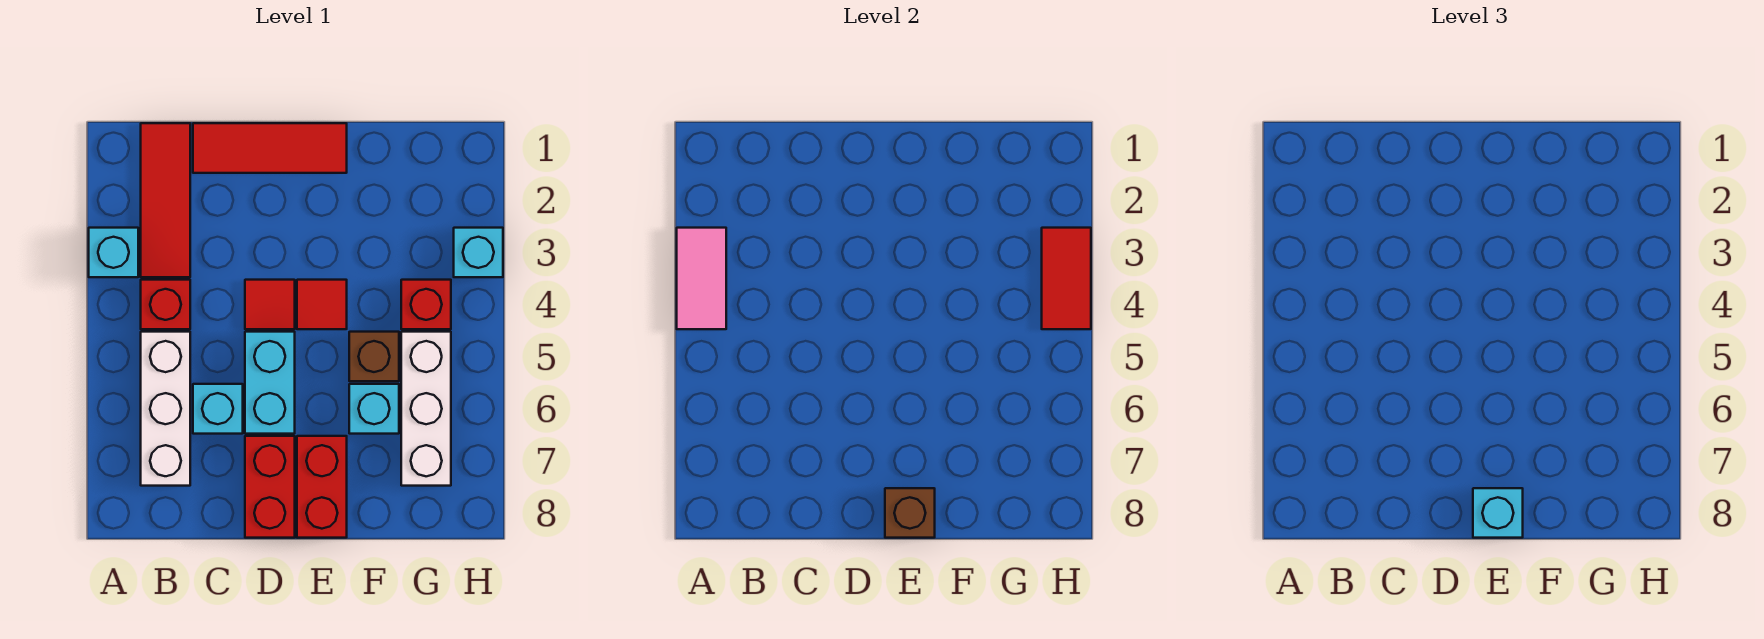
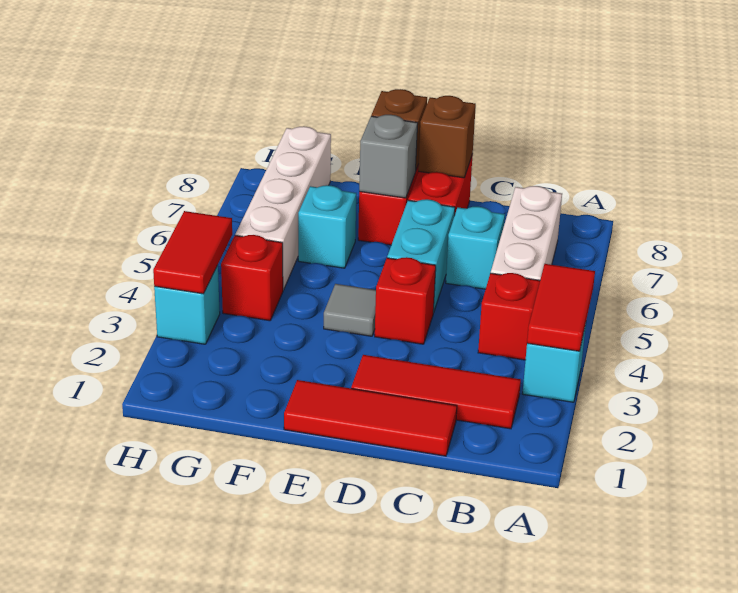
pink 1x2 tile [677,228,726,329] -> red 1x2 tile [527,264,595,351]
red 1x3 tile [141,123,190,277] -> red 1x3 tile turned to [351,355,521,429]
red 1x1 tile [245,280,295,329] -> red 1x1 brick [375,257,436,344]
red 1x1 tile [297,280,347,329] -> grey 1x1 tile [324,284,376,336]
none -> grey 1x1 brick [359,115,418,198]
cyan 1x1 brick [1473,488,1523,538] -> none
brown 1x1 brick [349,332,399,381] -> brown 1x1 brick moved to [418,96,476,178]
white 1x3 brick [401,332,451,486] -> white 1x4 brick [235,126,331,290]

